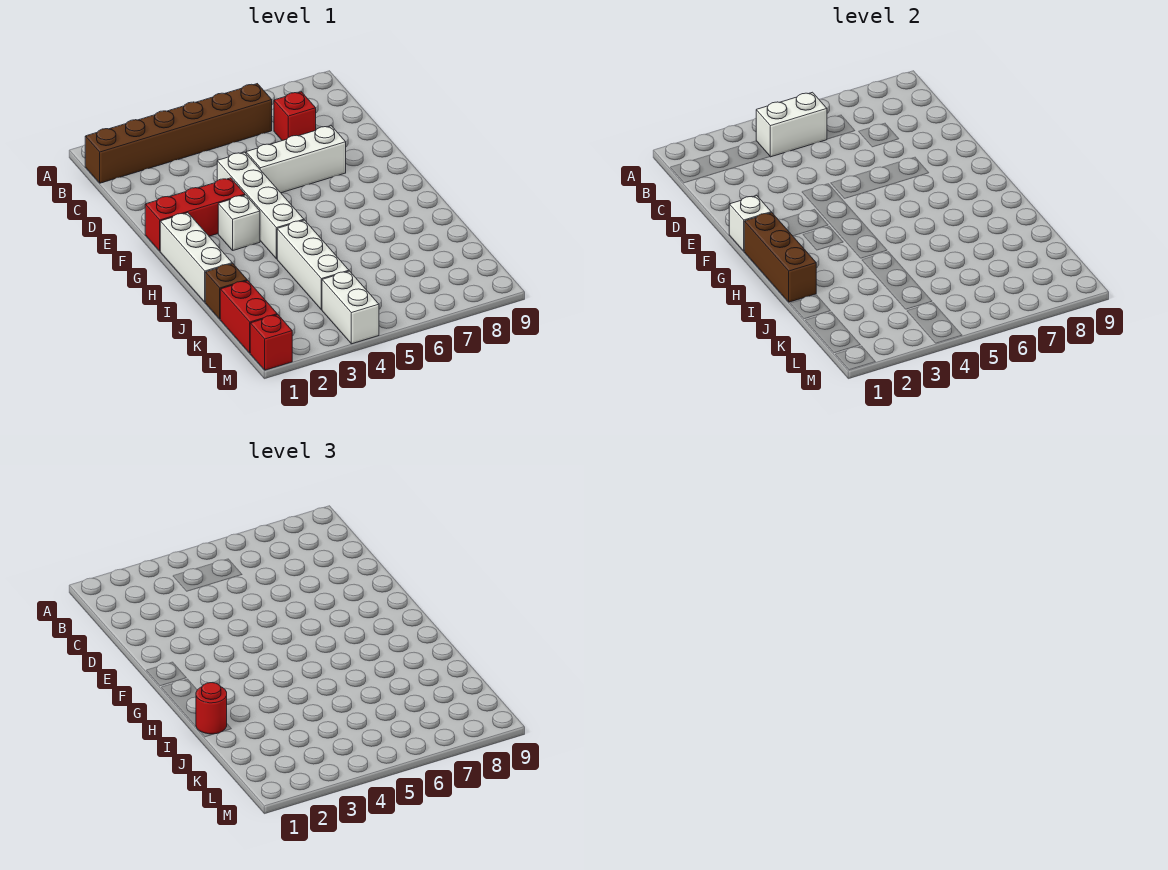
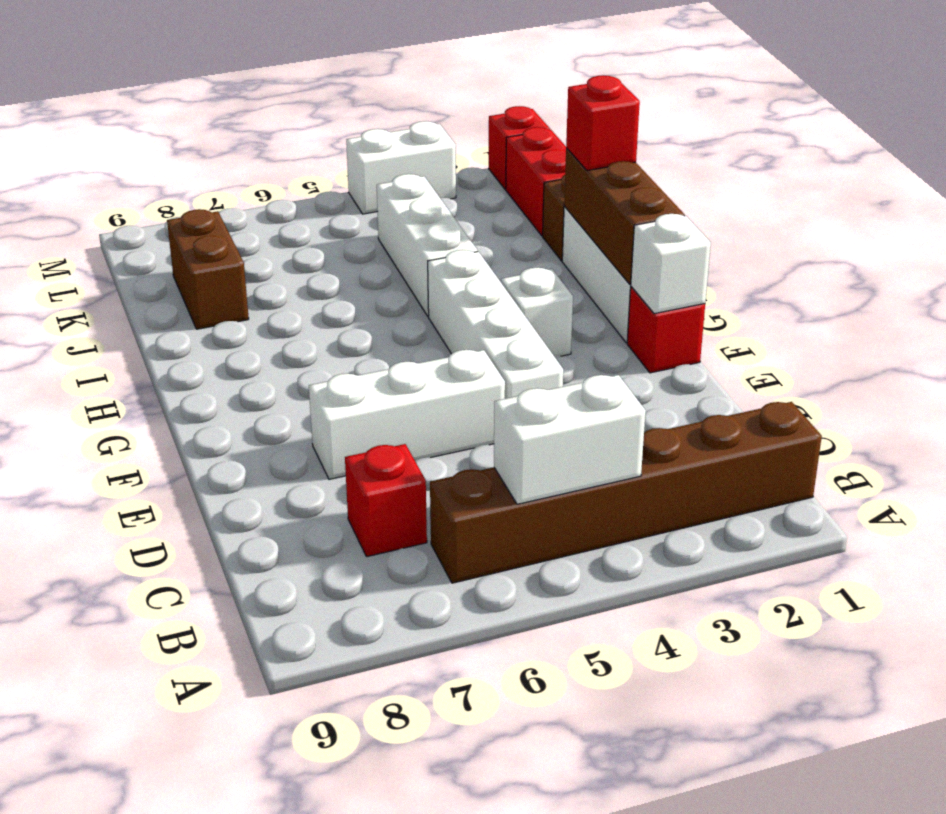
red 1x3 brick [145,178,245,251] -> red 1x1 brick [627,287,705,373]
red 1x1 round brick [196,683,227,734] -> red 1x1 brick [566,75,640,171]
none -> brown 1x2 brick [167,209,249,329]
white 1x2 brick [322,271,379,344] -> white 1x2 brick turned to [346,121,456,214]

